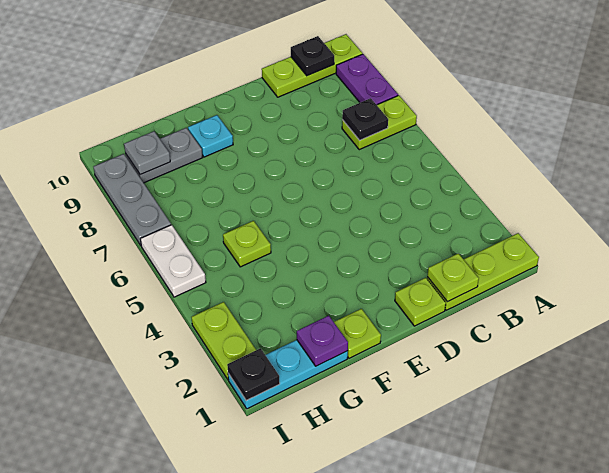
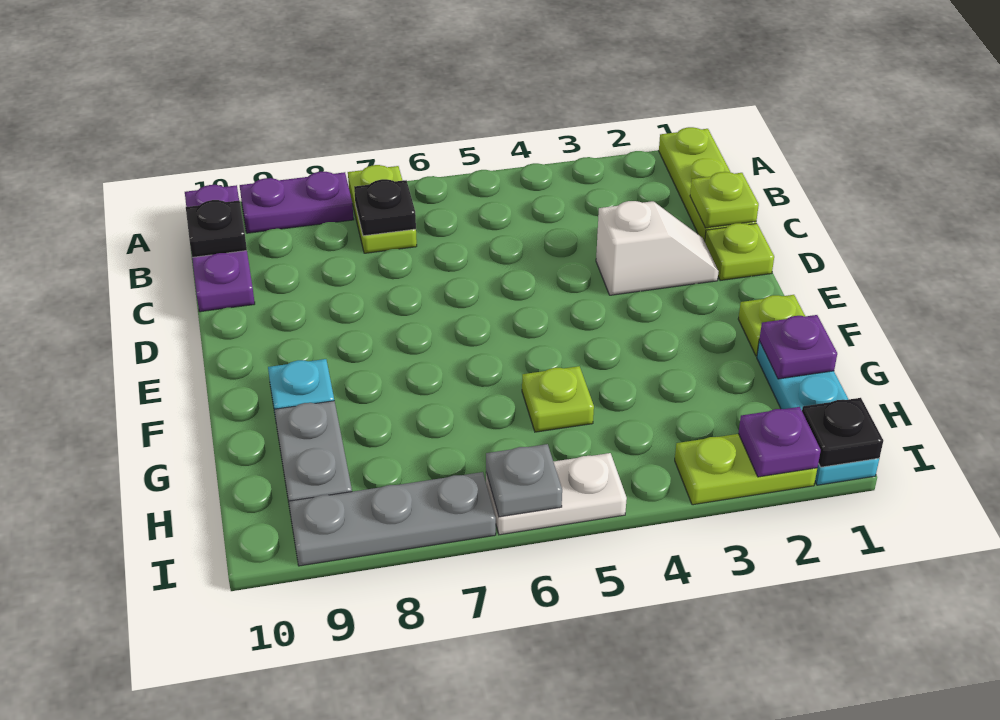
lime 1x3 plate [262,34,362,97] -> purple 1x3 plate [185,185,255,312]
none -> white 1x2 slope [596,201,719,295]
grey 1x1 plate [124,131,170,175] -> grey 1x1 plate moved to [486,444,562,517]
none -> purple 1x1 plate [738,407,821,477]

